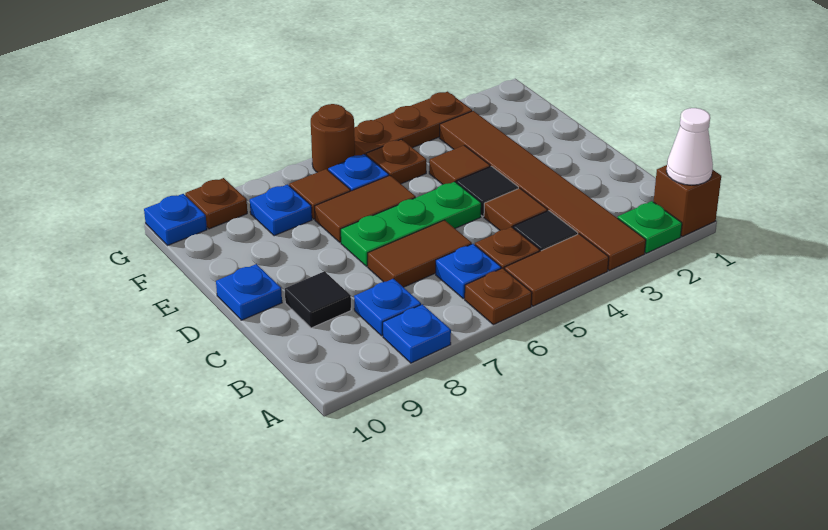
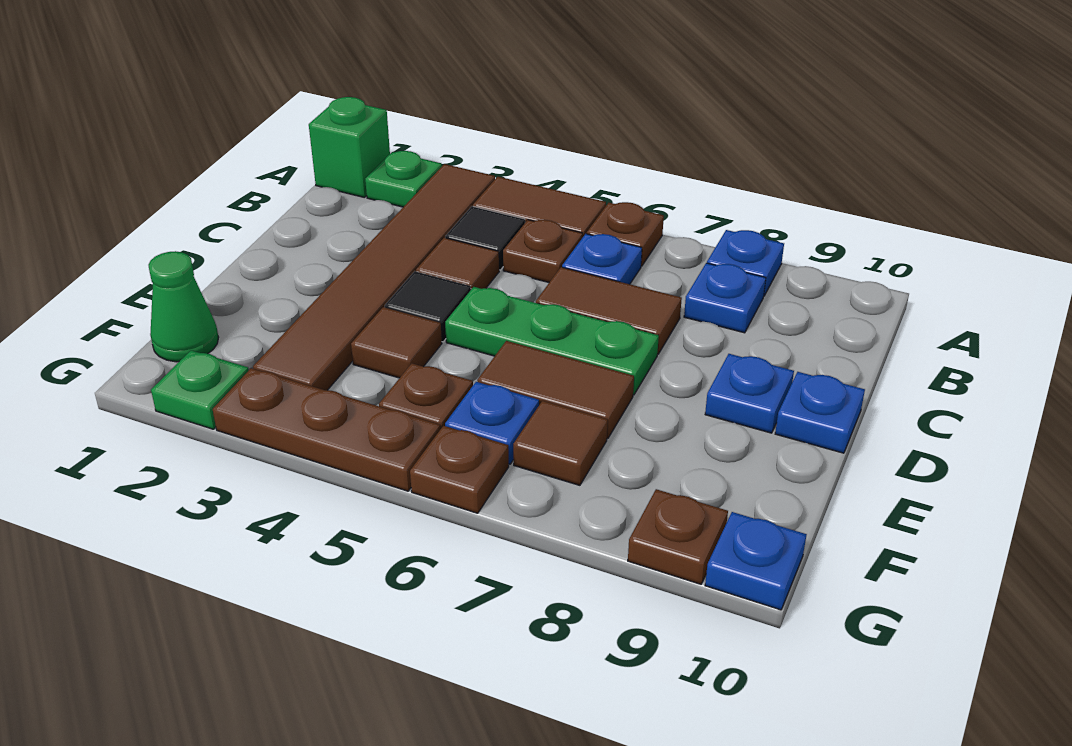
brown 1x1 brick [654,165,721,236] -> green 1x1 brick [309,97,390,197]
white 1x1 cone [666,108,713,185] -> none
black 1x1 tile [285,271,351,328] -> none
none -> green 1x1 cone [149,251,219,362]
blue 1x1 plate [250,184,312,236] -> blue 1x1 plate moved to [705,354,794,433]
none -> green 1x1 plate [151,350,249,429]
brown 1x1 round brick [311,104,355,172] -> brown 1x1 plate [410,426,509,513]

